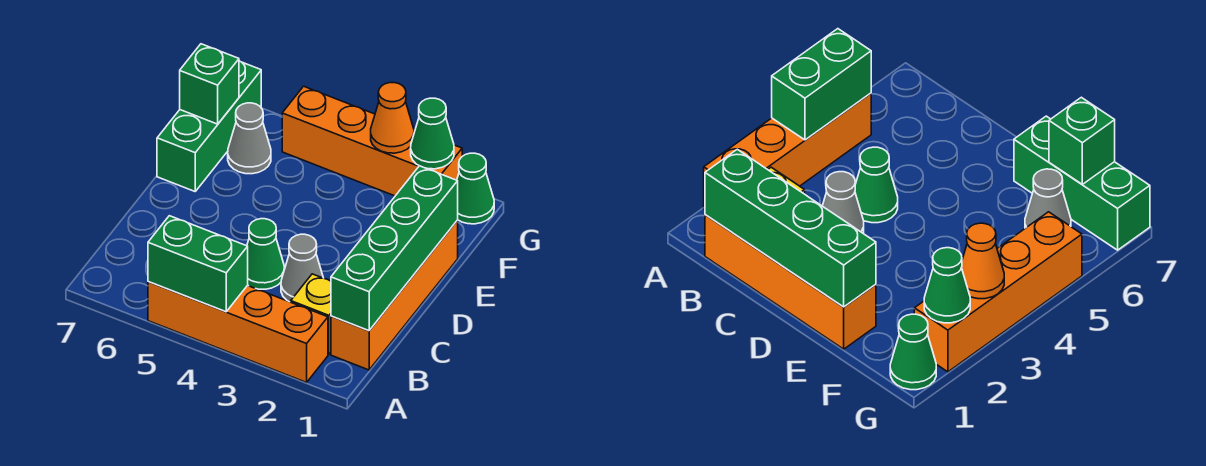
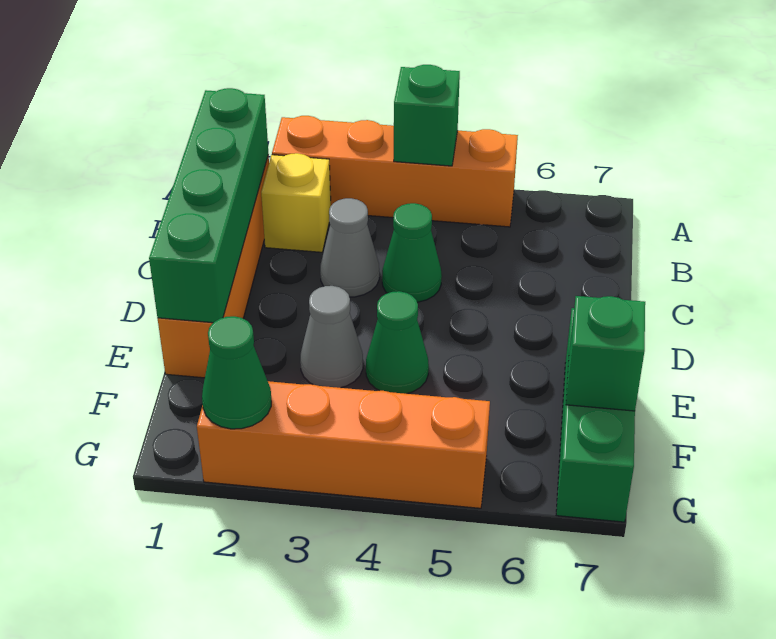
green 1x2 brick [148,216,248,312] -> green 1x1 brick [394,65,460,166]
grey 1x1 cone [228,103,271,174] -> grey 1x1 cone moved to [300,286,363,388]
green 1x1 cone [457,153,494,224] -> green 1x1 cone moved to [366,291,429,394]
orange 1x1 cone [371,83,414,153] -> none

